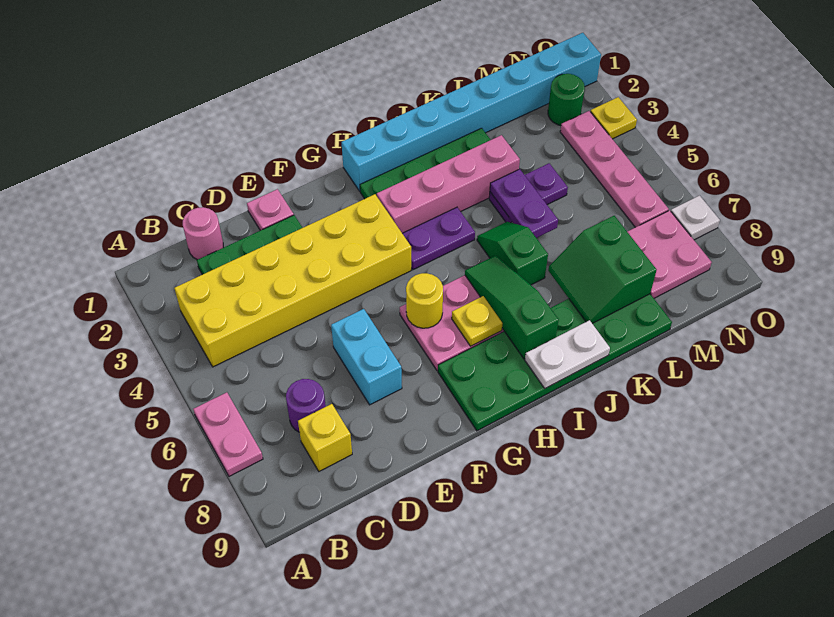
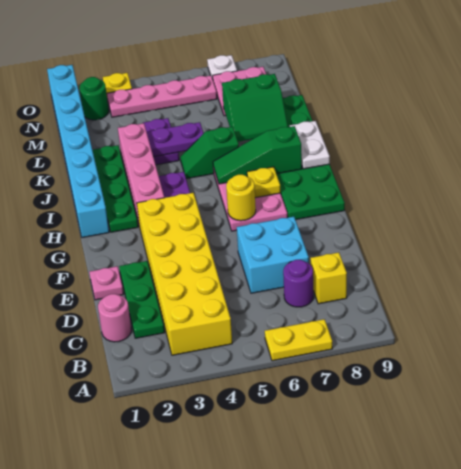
pink 1x2 plate [193,392,263,476] -> yellow 1x2 plate [265,319,332,361]
cyan 1x2 brick [331,309,402,405] -> cyan 2x2 brick [237,217,309,293]

